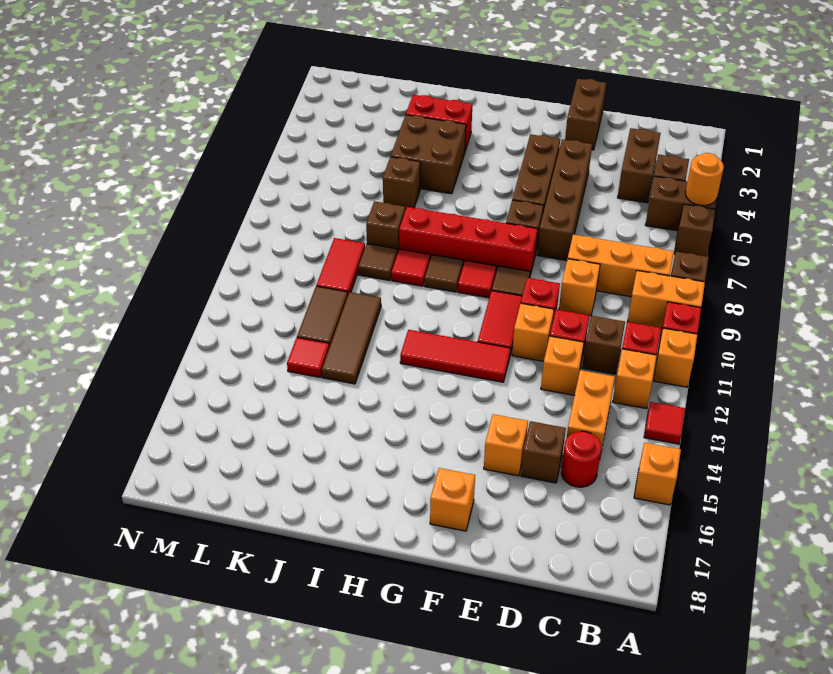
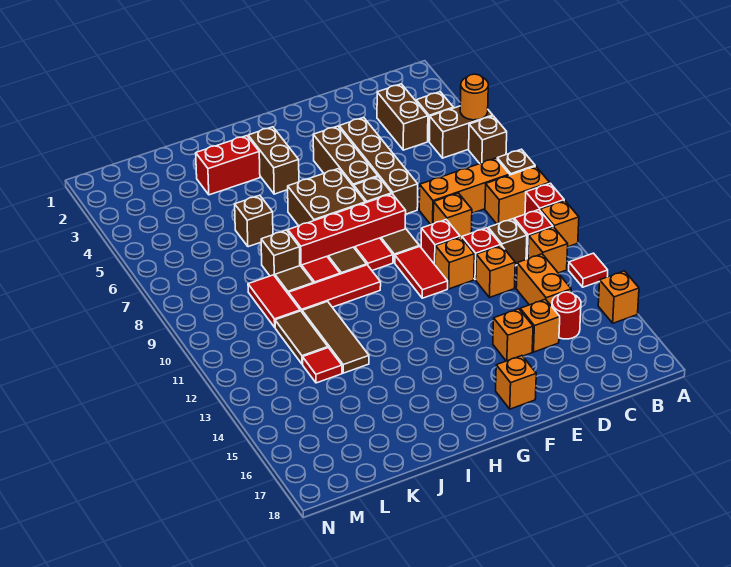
brown 1x1 brick [521,421,566,483] -> orange 1x1 brick [520,299,560,352]
brown 1x2 brick [565,79,606,150] -> brown 1x2 brick moved to [248,127,299,194]
red 1x3 tile [400,330,511,382] -> red 1x3 tile moved to [289,265,381,312]
brown 2x2 brick [391,115,466,194] -> brown 2x2 brick moved to [288,169,365,226]

